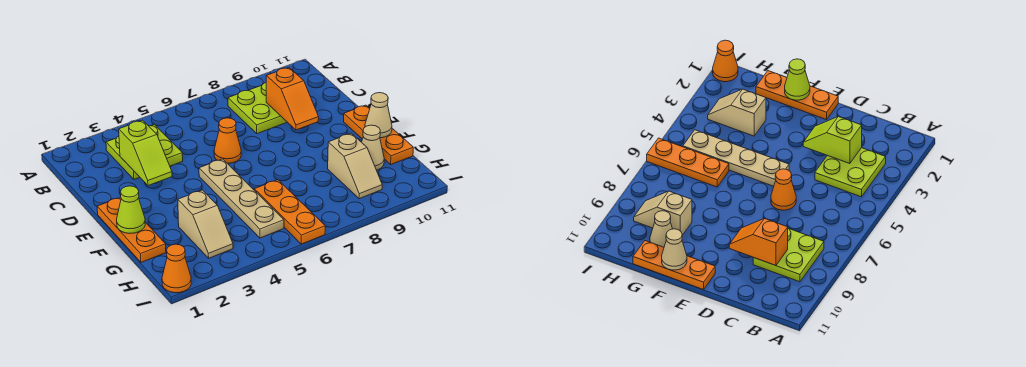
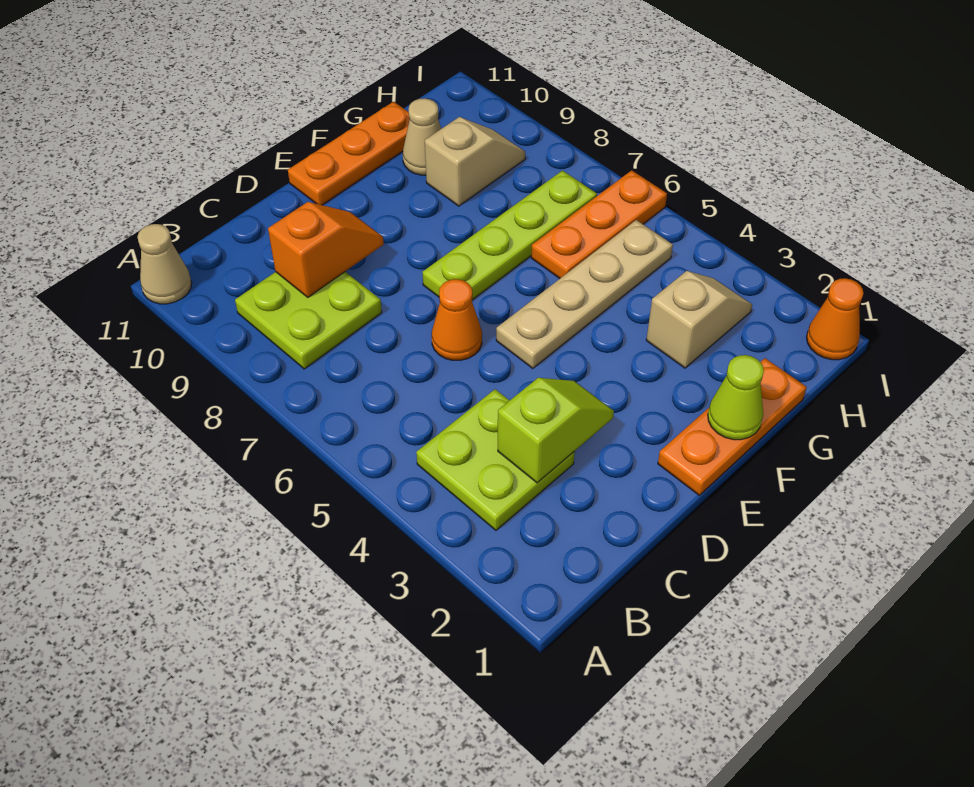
none -> lime 1x4 plate [422,171,597,300]
tan 1x1 cone [365,93,392,138] -> tan 1x1 cone moved to [137,224,192,304]

